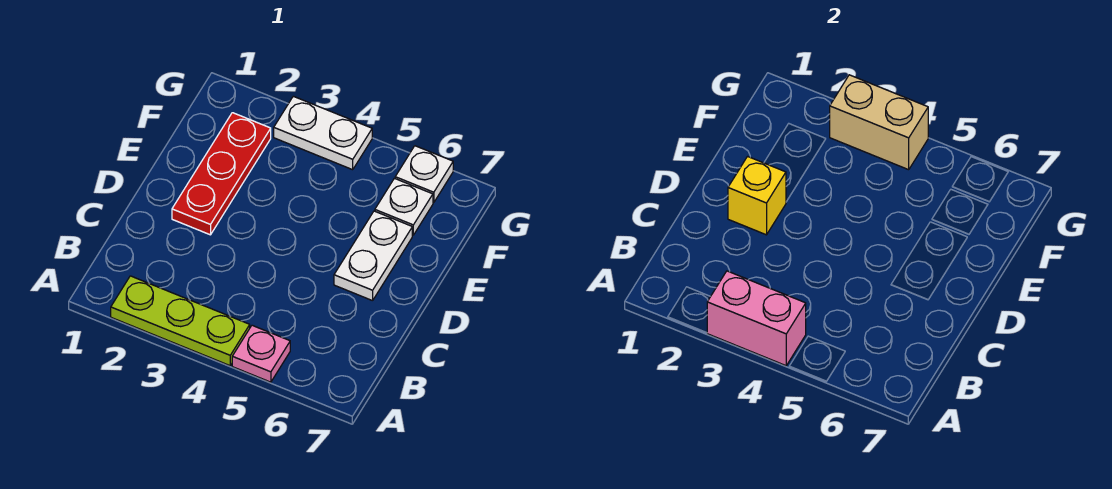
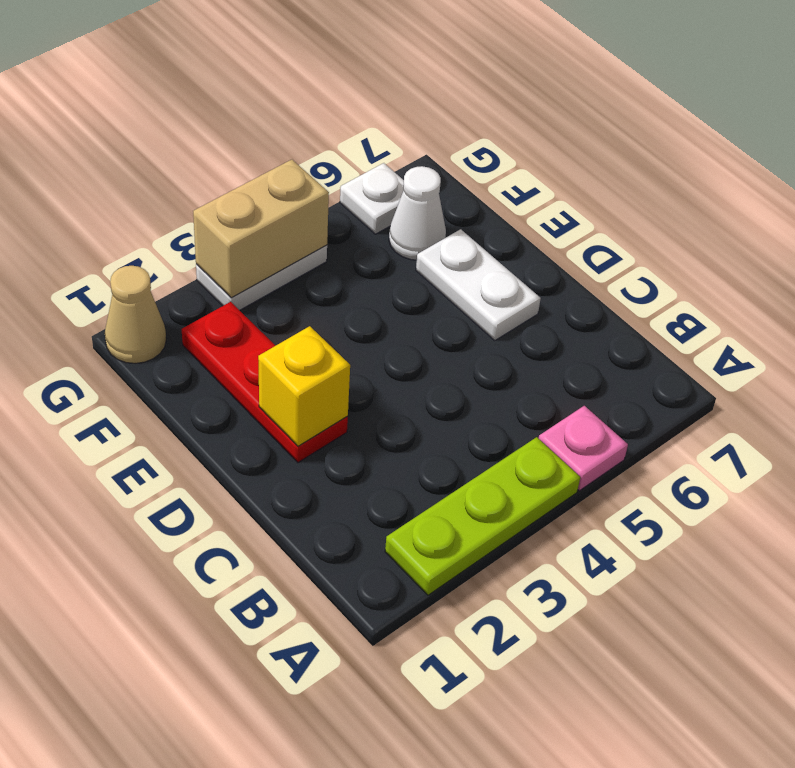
pink 1x2 brick [707,271,806,366] -> none
white 1x1 plate [375,178,433,235] -> white 1x1 cone [389,166,446,260]
none -> tan 1x1 cone [105,266,166,363]

